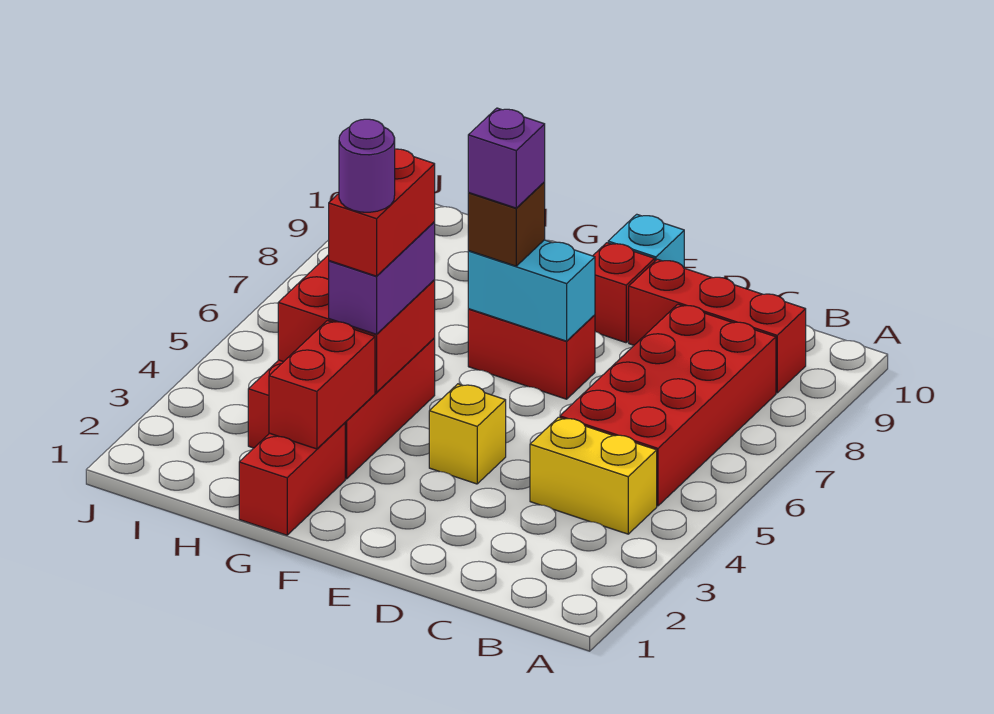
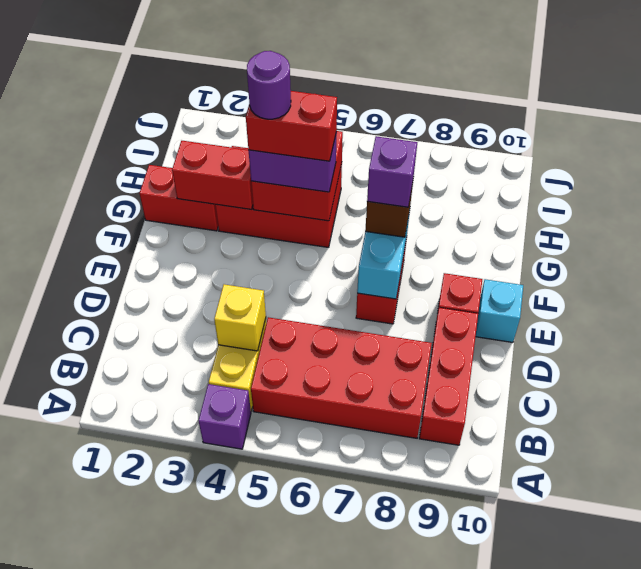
none -> purple 1x1 brick [198,384,251,449]
yellow 1x1 brick [429,384,506,484] -> yellow 1x1 brick moved to [214,284,266,351]

